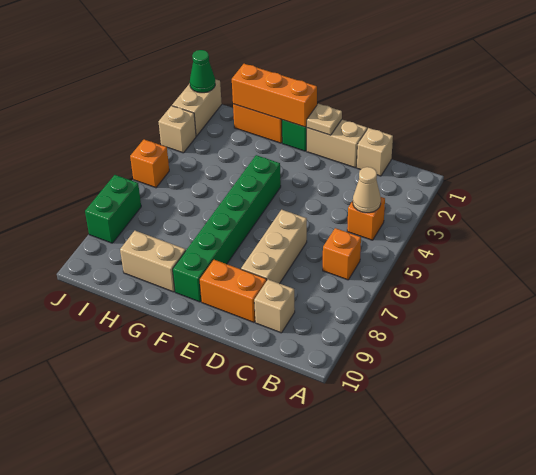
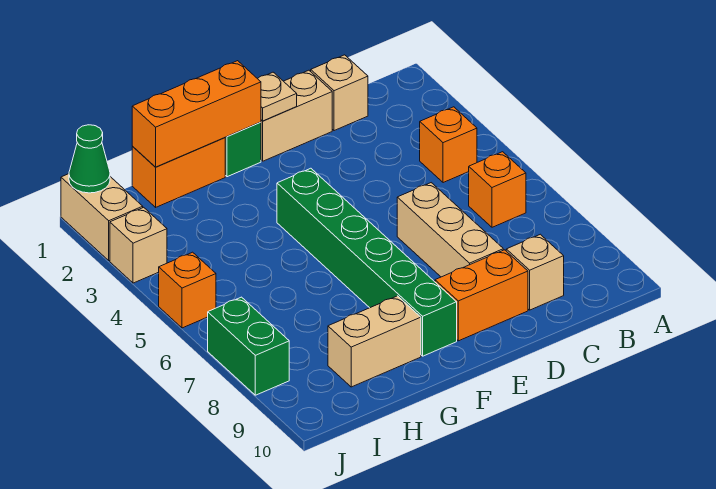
tan 1x1 cone [353,167,381,213] -> none

